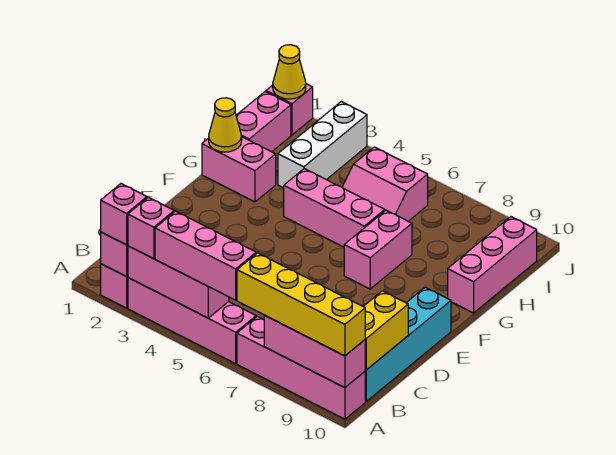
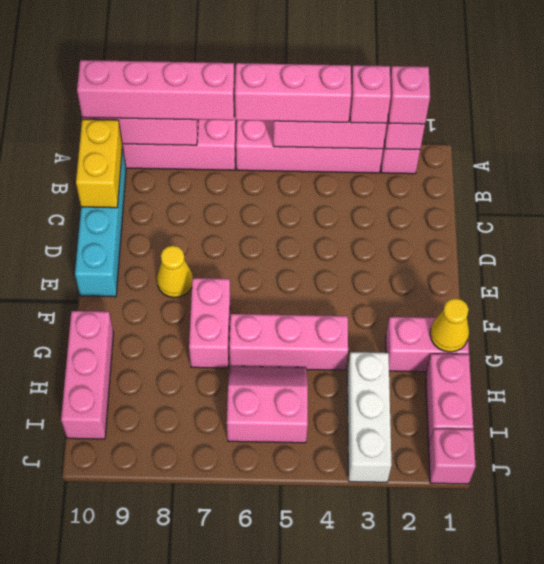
yellow 1x4 brick [237,253,365,356] -> pink 1x4 brick [77,60,235,120]
yellow 1x1 cone [273,45,306,99] -> yellow 1x1 cone moved to [157,246,193,298]

